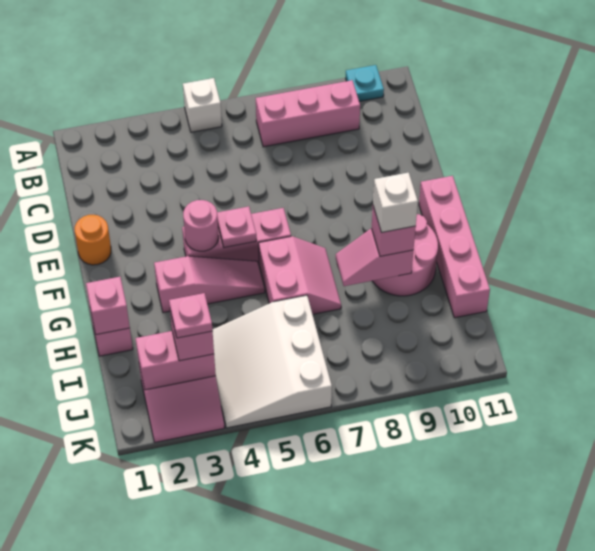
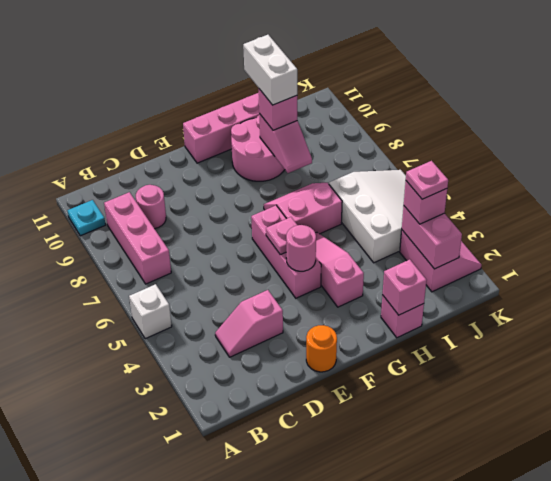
none -> pink 1x2 slope [215,290,283,357]
none -> pink 1x1 round brick [136,185,166,229]
white 1x1 brick [373,173,418,233] -> white 1x2 brick [243,35,297,105]
white 3x3 slope [213,295,332,428] -> white 3x3 slope turned to [329,170,406,263]

